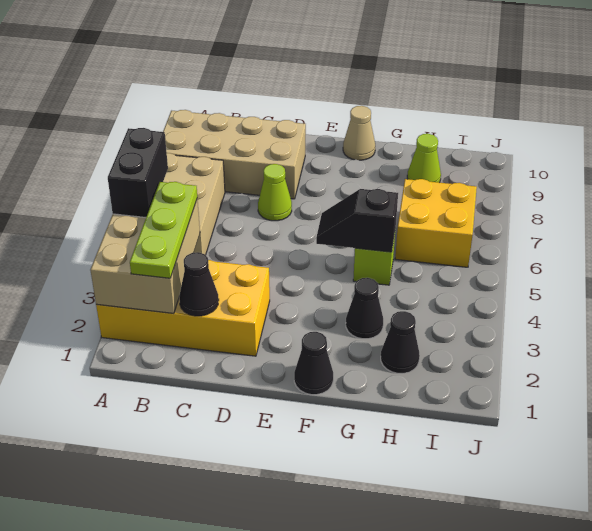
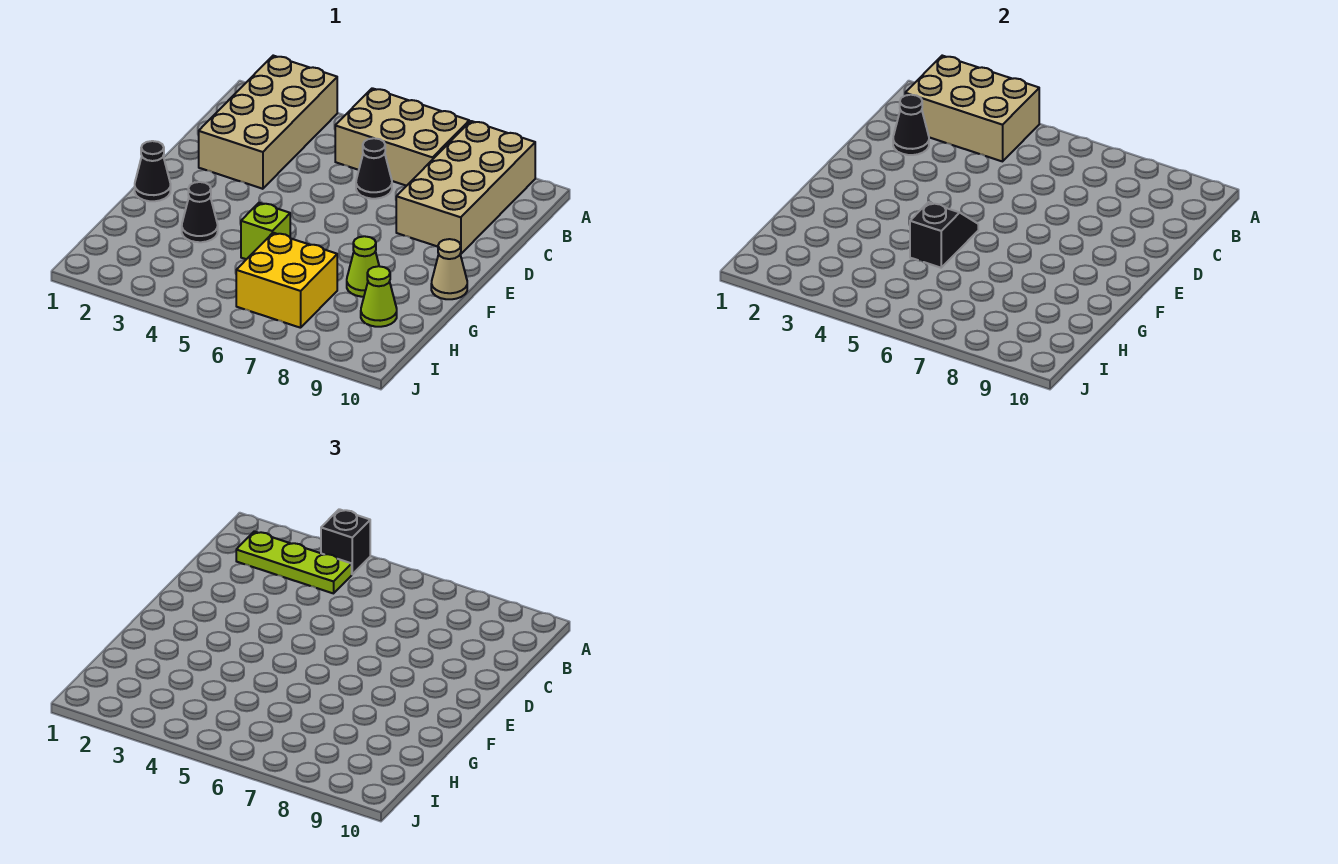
yellow 2x4 brick [96,260,270,356] -> tan 2x4 brick [199,56,337,189]
black 1x2 brick [108,128,168,218] -> black 1x1 brick [321,509,370,574]
lime 1x1 cone [258,164,292,221] -> lime 1x1 cone moved to [347,236,379,297]
black 1x1 cone [381,311,420,373] -> black 1x1 cone moved to [356,138,392,199]

